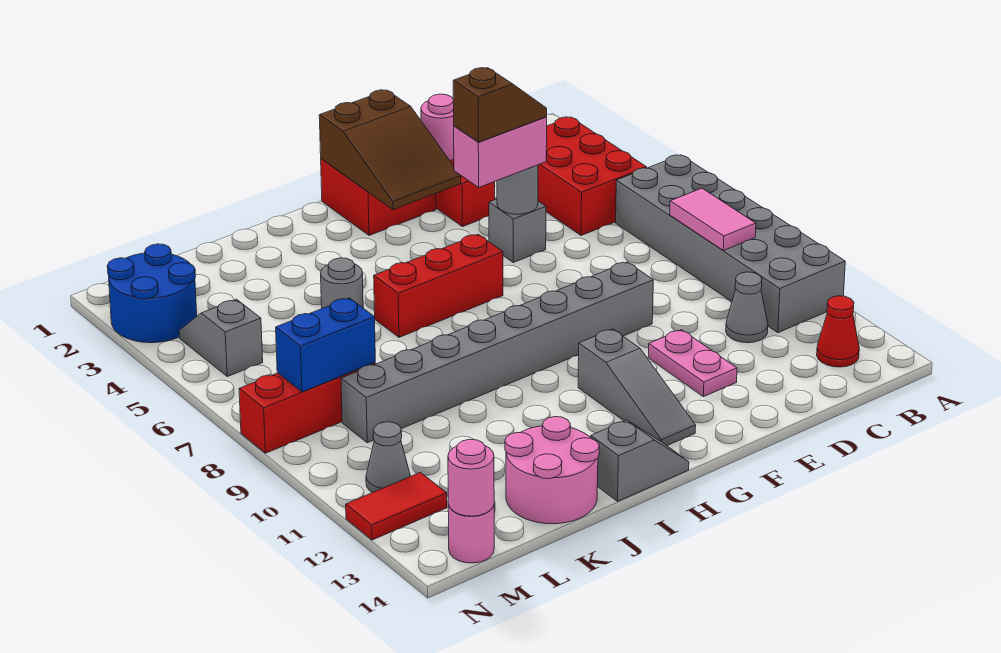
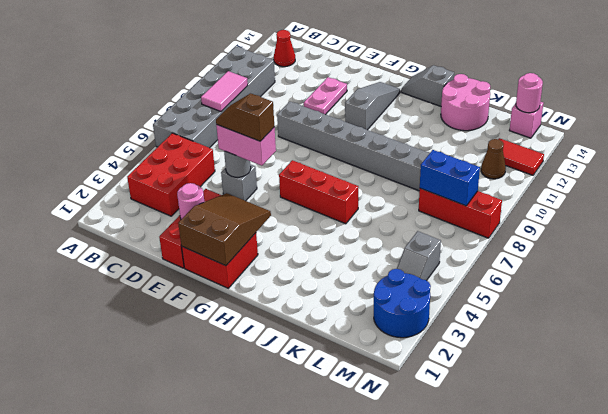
grey 1x1 cone [726,272,768,343] -> none
grey 1x1 round brick [321,258,363,308] -> none
grey 1x1 cone [366,422,410,493] -> brown 1x1 cone [481,139,506,179]
pink 1x1 round brick [448,504,494,563] -> pink 1x1 brick [509,102,543,138]

